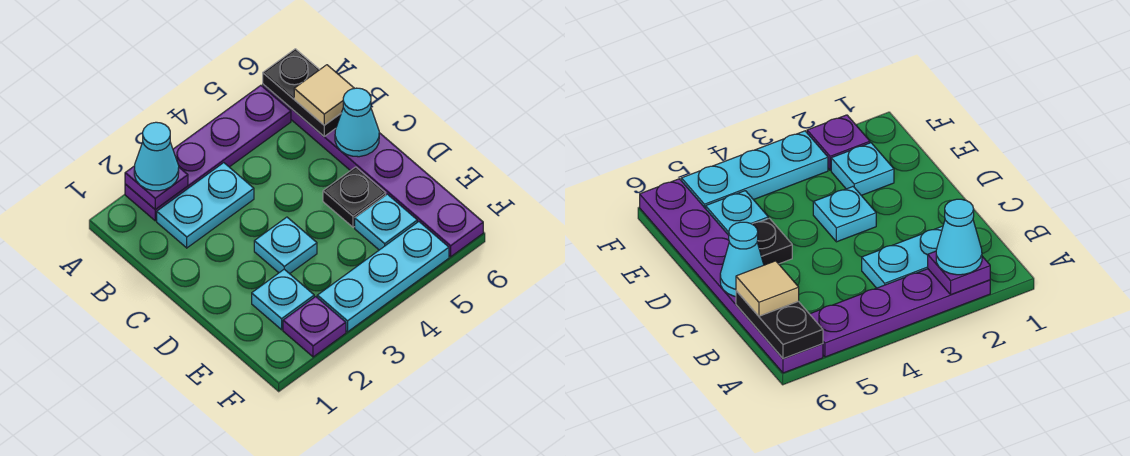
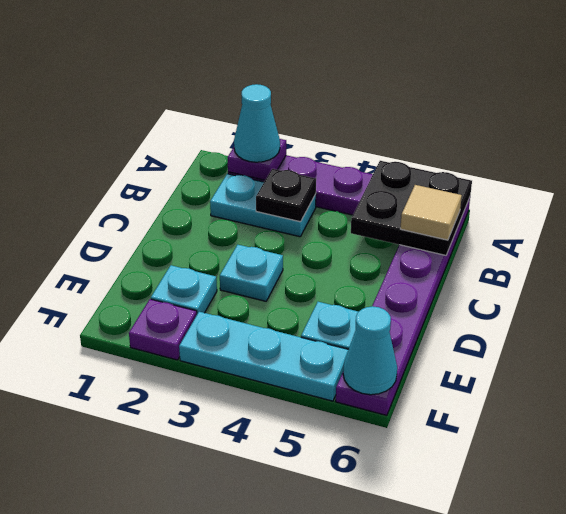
black 1x2 plate [263,49,341,136] -> black 2x2 plate [351,161,472,255]
cyan 1x1 cone [335,88,379,157] -> cyan 1x1 cone moved to [343,306,397,395]
black 1x1 plate [323,167,386,227] -> black 1x1 plate moved to [256,169,316,222]

